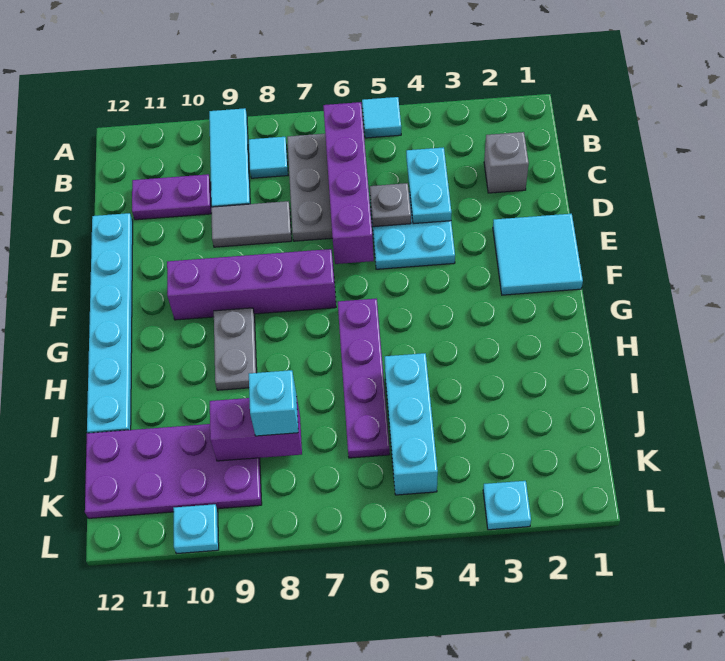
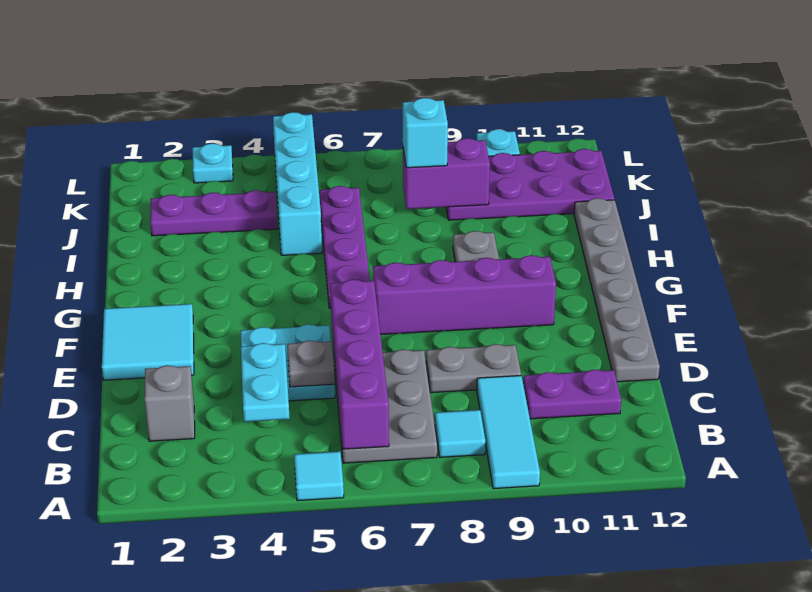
grey 1x2 tile [211,201,292,247] -> grey 1x2 plate [426,344,521,393]
cyan 1x6 plate [87,213,133,433] -> grey 1x6 plate [574,198,660,382]
cyan 1x3 brick [385,353,438,495] -> cyan 1x4 brick [273,112,322,255]
none -> purple 1x3 plate [150,190,277,236]

